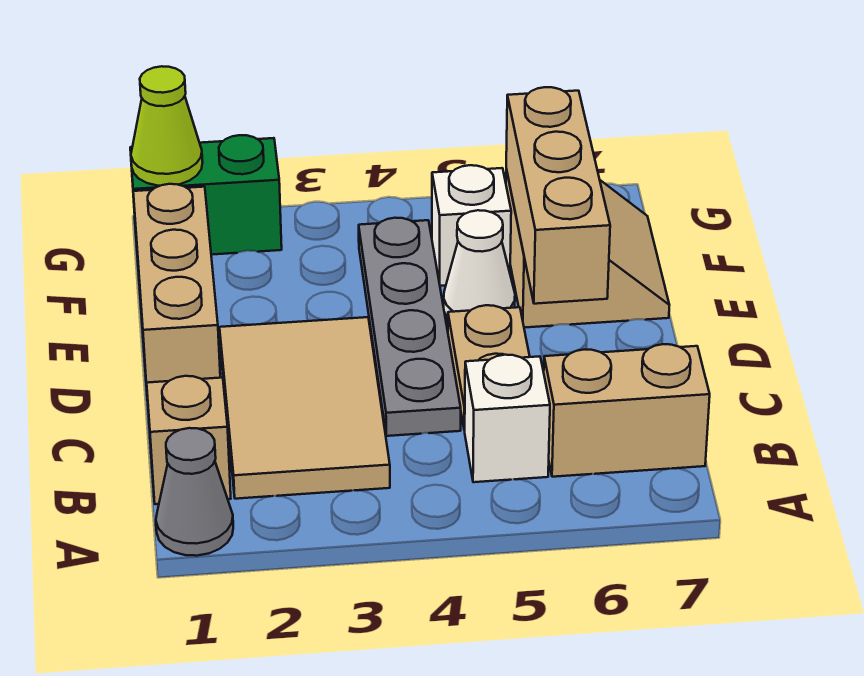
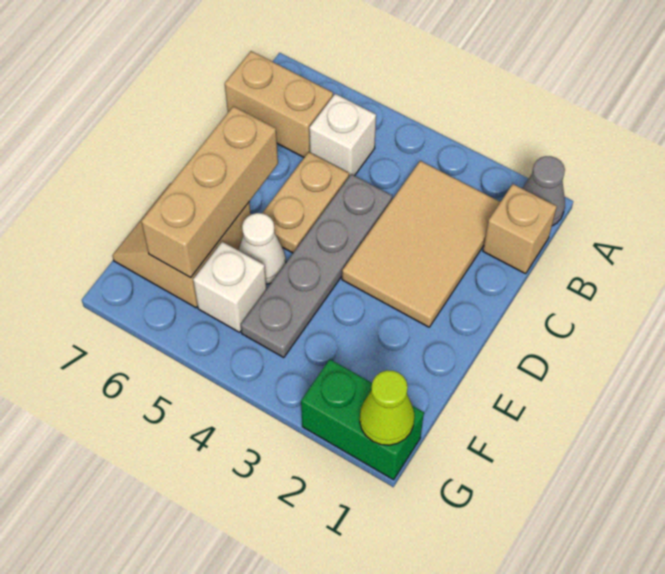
tan 1x3 brick [133,184,220,401] -> none

